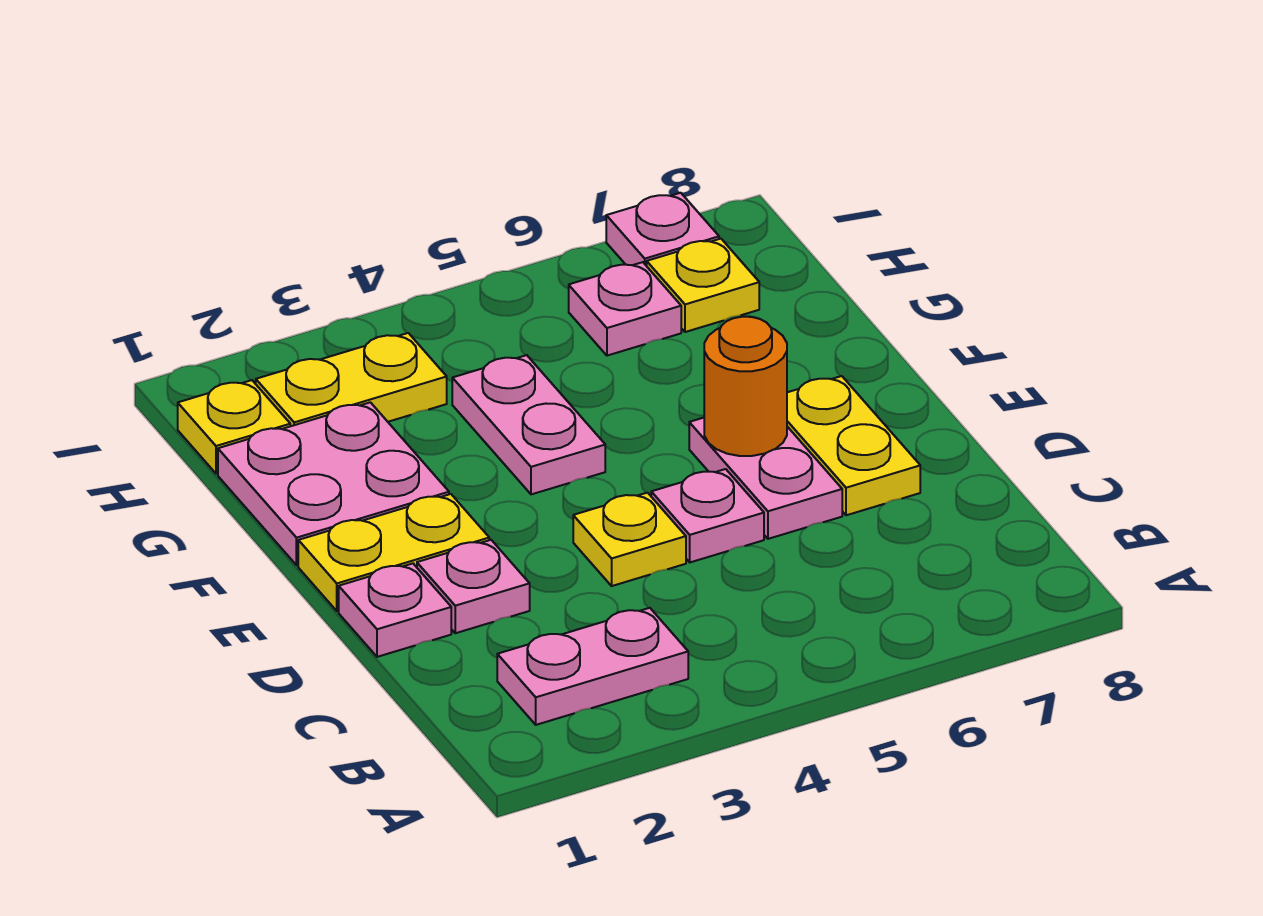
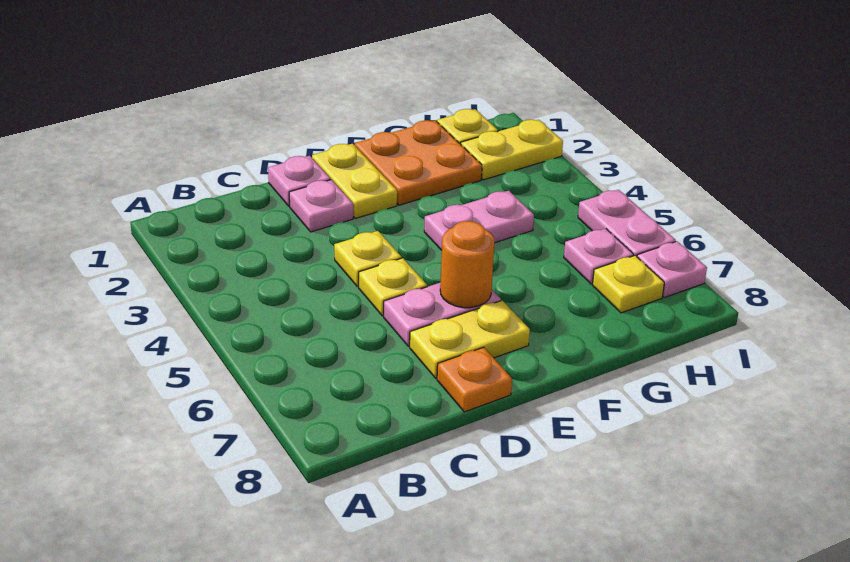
pink 1x2 plate [497,608,688,725] -> pink 1x2 plate moved to [578,190,676,257]
pink 1x1 plate [651,469,764,562] -> yellow 1x1 plate [359,258,427,316]
none -> orange 1x1 plate [437,347,512,412]
pink 2x2 plate [218,402,449,565] -> orange 2x2 plate [355,120,482,205]
yellow 1x2 plate [256,333,447,426] -> yellow 1x2 plate turned to [461,120,563,180]

